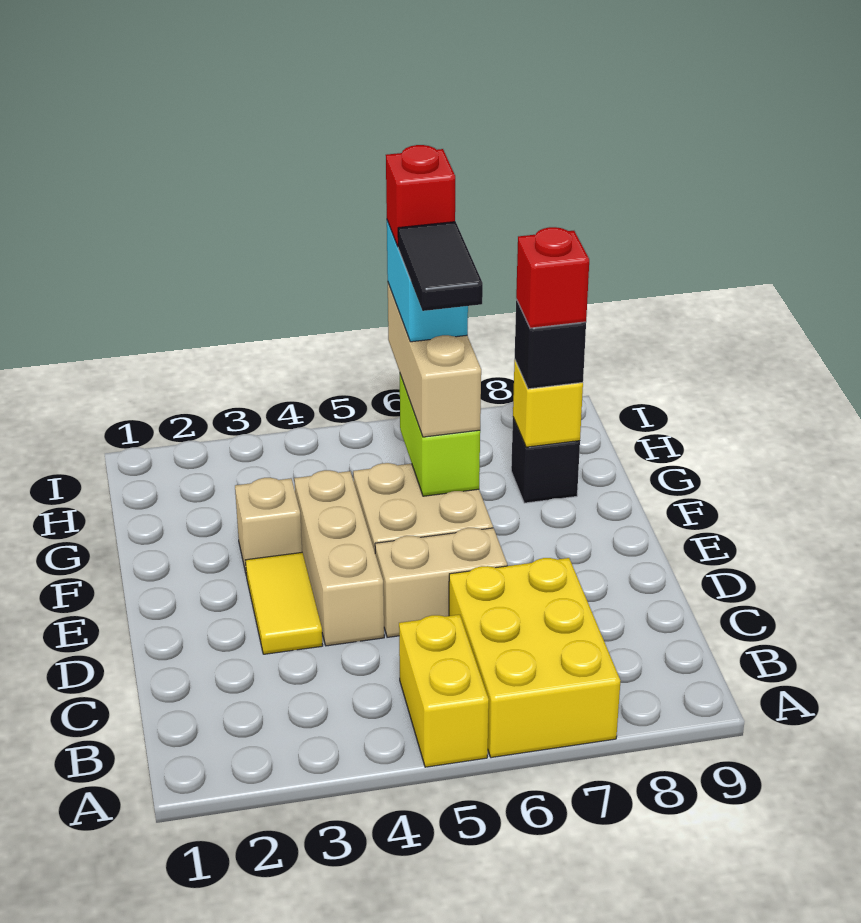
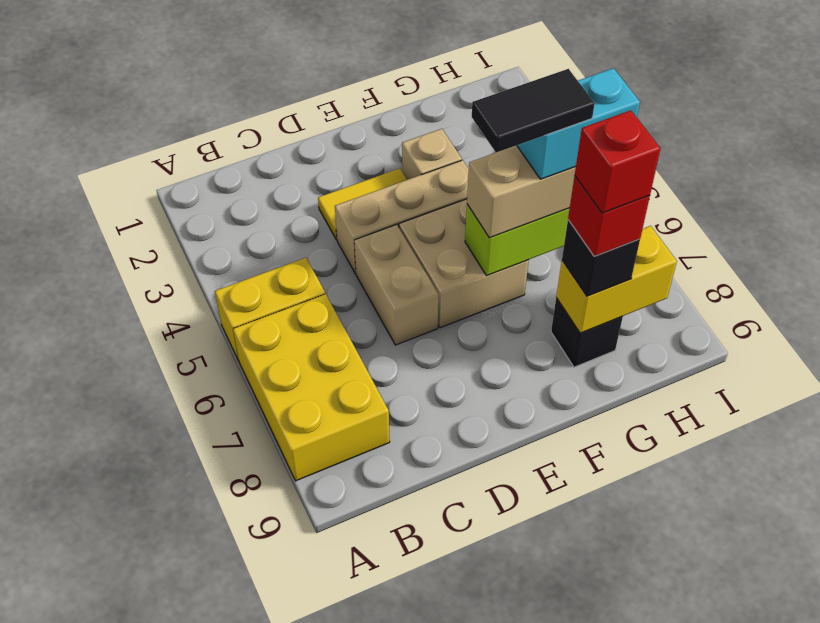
yellow 2x3 brick [449,558,620,758] -> yellow 2x3 brick turned to [233,294,390,481]
yellow 1x1 brick [513,360,583,447] -> yellow 1x2 brick [556,226,677,333]
red 1x1 brick [386,145,455,246] -> red 1x1 brick moved to [575,110,660,213]

